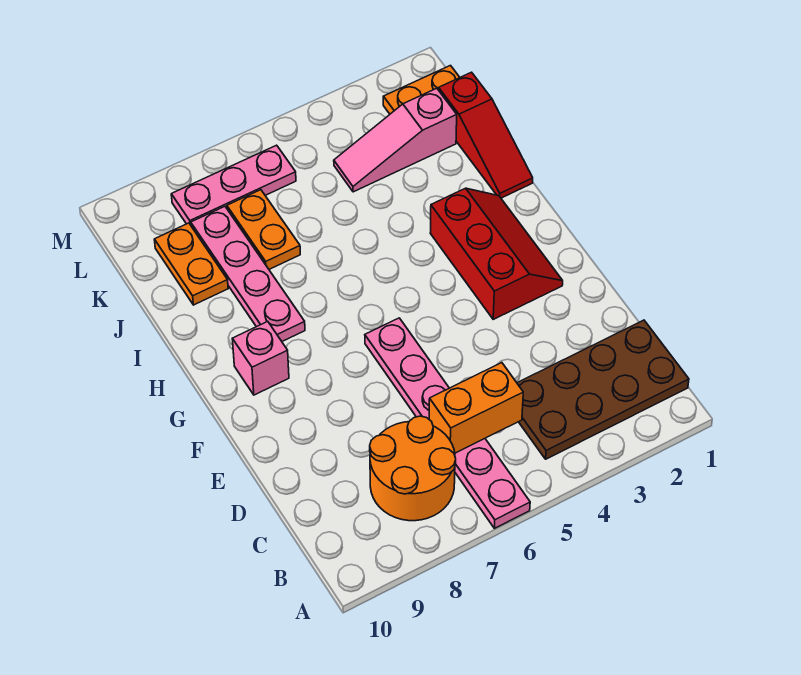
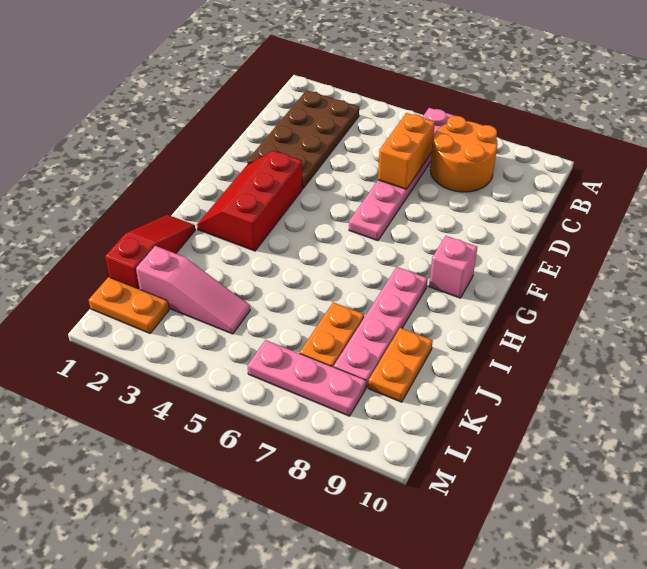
brown 2x4 plate [517,320,689,459] -> brown 2x4 plate turned to [247,90,359,189]
orange 1x2 brick [429,363,523,453] -> orange 1x2 brick turned to [378,113,435,189]

